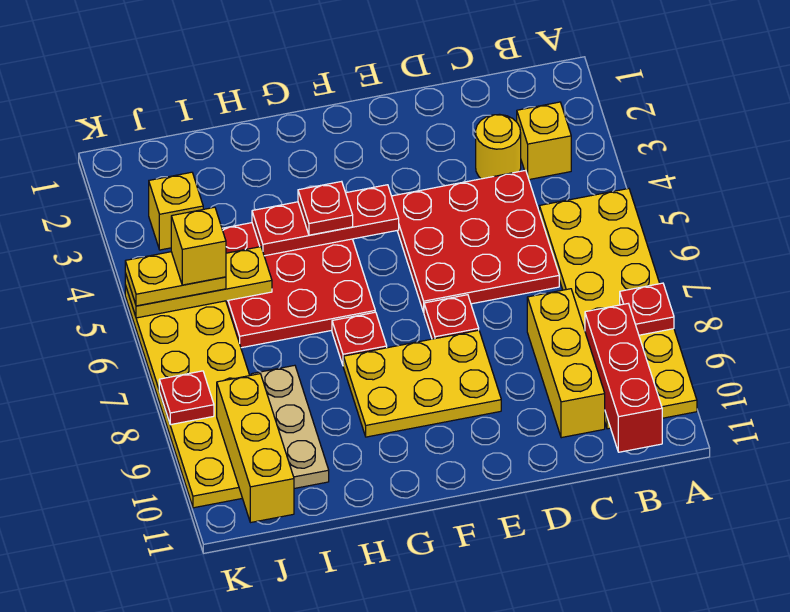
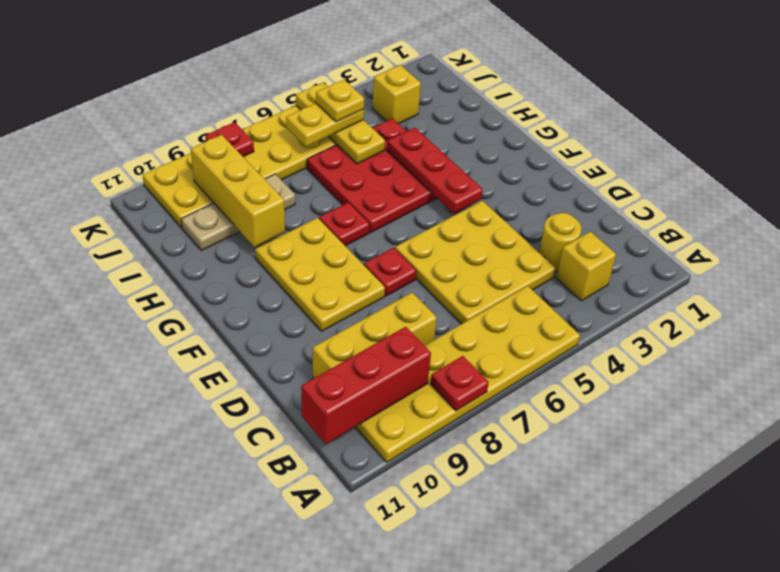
red 3x3 plate [392,170,559,312] -> yellow 3x3 plate [395,201,556,324]
red 1x1 plate [298,181,353,235] -> none
yellow 1x2 plate [125,252,226,306] -> yellow 1x2 plate turned to [286,103,364,147]
yellow 1x1 brick [171,207,226,285] -> yellow 1x1 plate [316,80,364,122]
yellow 1x3 brick [217,374,294,523] -> yellow 1x3 brick turned to [191,135,285,247]

